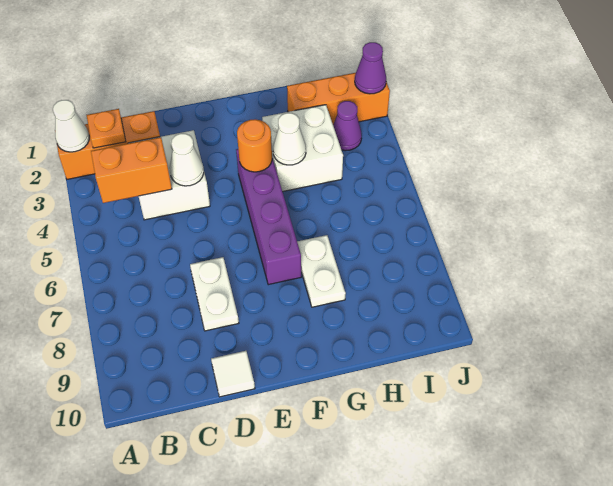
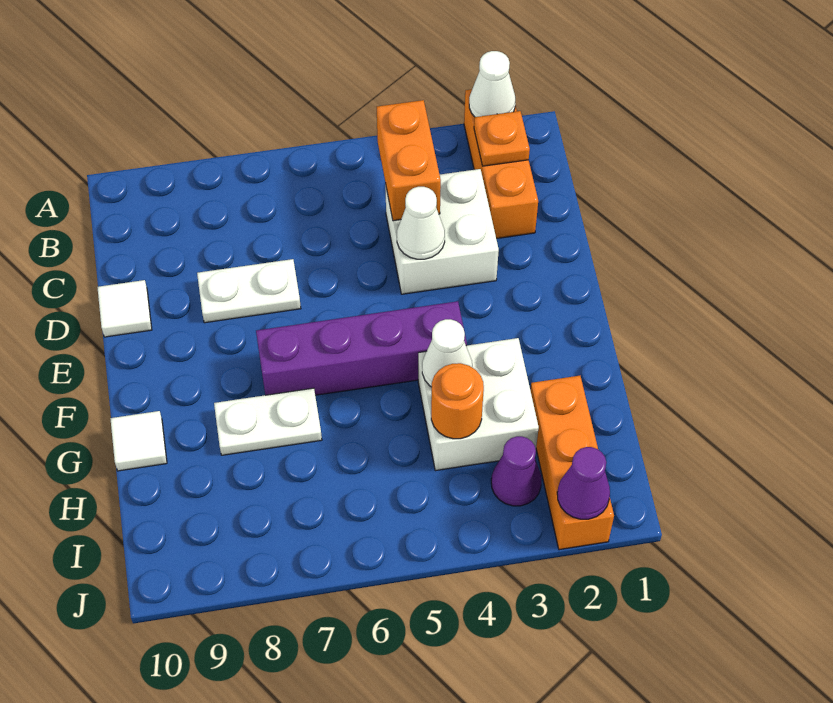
orange 1x1 round brick [237,119,272,172] -> orange 1x1 round brick moved to [431,363,484,439]
none -> white 1x1 tile [110,411,167,471]

